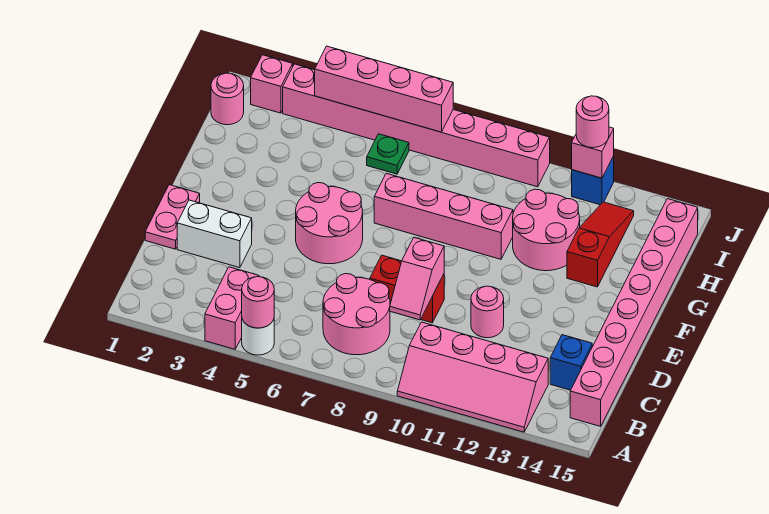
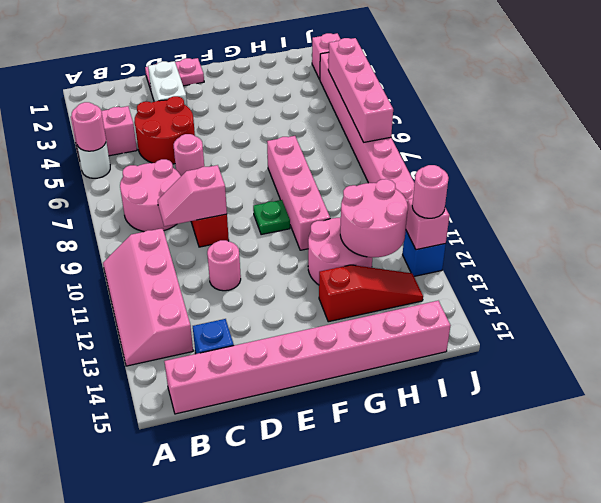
none -> red 2x2 round brick [135,96,195,164]
pink 2x2 round brick [296,183,363,264] -> pink 2x2 round brick moved to [340,179,408,258]
pink 1x1 round brick [211,73,244,125] -> pink 1x1 round brick moved to [173,134,204,176]
green 1x1 plate [367,134,409,174] -> green 1x1 plate moved to [253,200,290,235]

